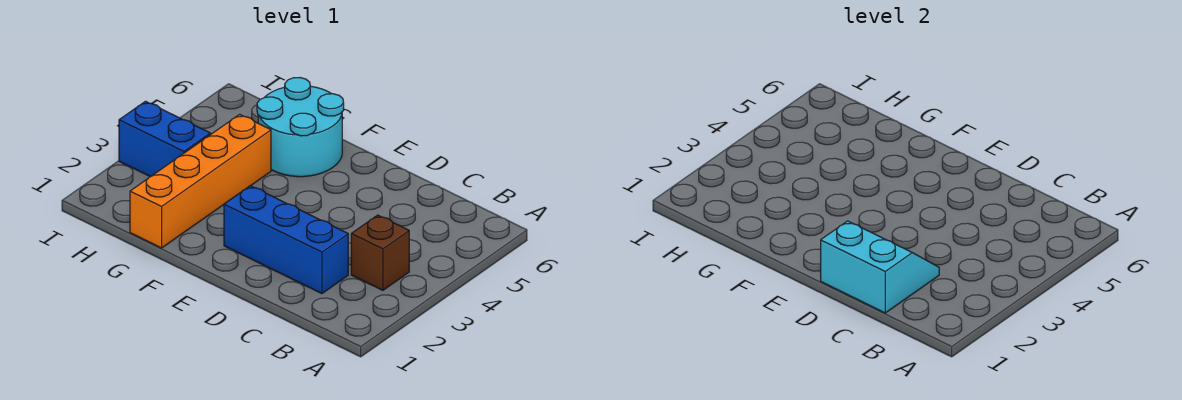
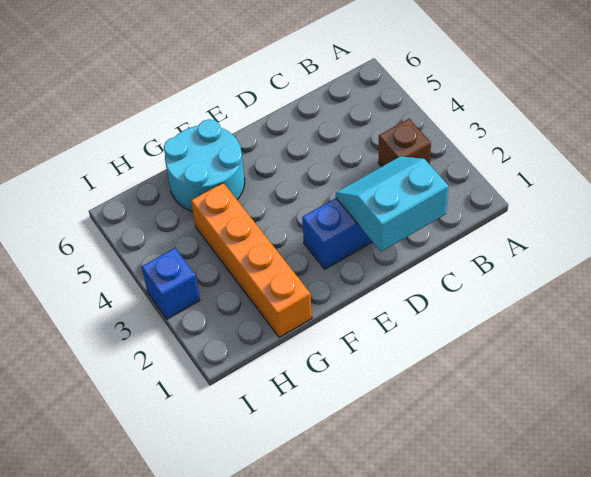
blue 1x2 brick [119,101,210,177] -> blue 1x1 brick [142,248,200,319]

